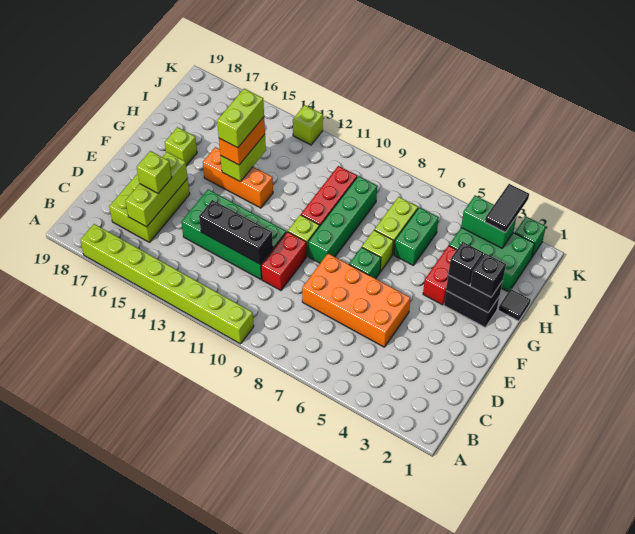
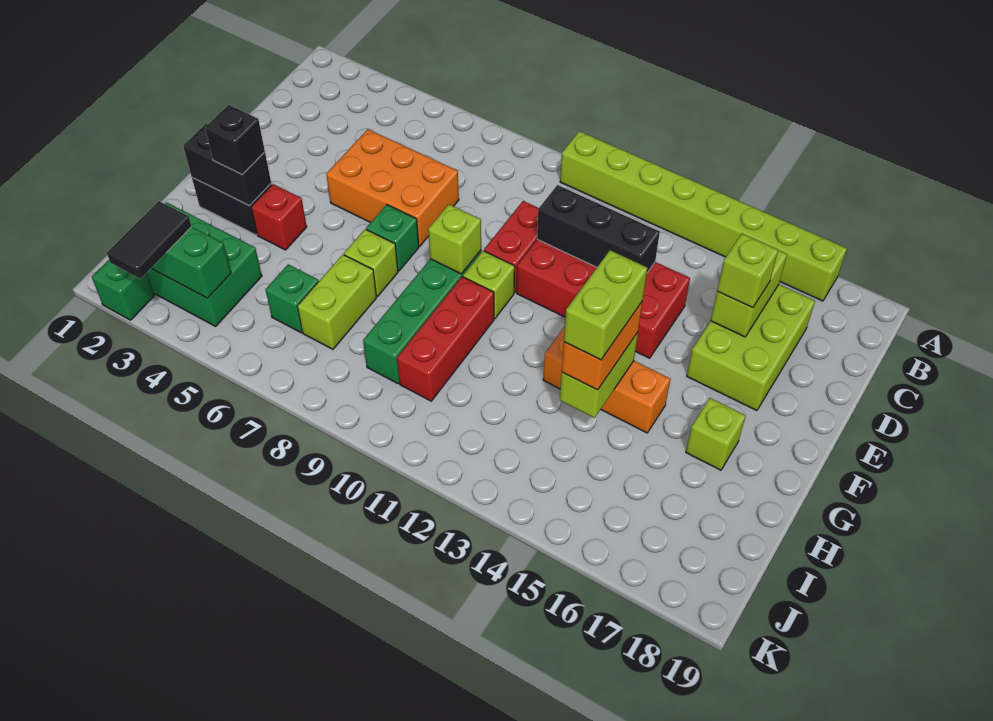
lime 1x3 brick [125,152,188,227] -> lime 1x2 brick [711,250,787,337]
orange 2x4 brick [302,254,410,347] -> orange 2x3 brick [326,129,459,246]
green 2x4 brick [181,189,286,279] -> red 2x4 brick [517,239,690,358]
black 1x1 brick [470,253,506,297] -> none
red 1x2 brick [423,246,456,305] -> red 1x1 brick [251,184,307,250]
black 1x1 tile [498,289,531,321] -> none
green 1x2 brick [394,207,439,265] -> green 1x1 brick [266,264,319,333]
lime 1x1 brick [293,105,323,145] -> lime 1x1 brick moved to [428,204,481,274]

